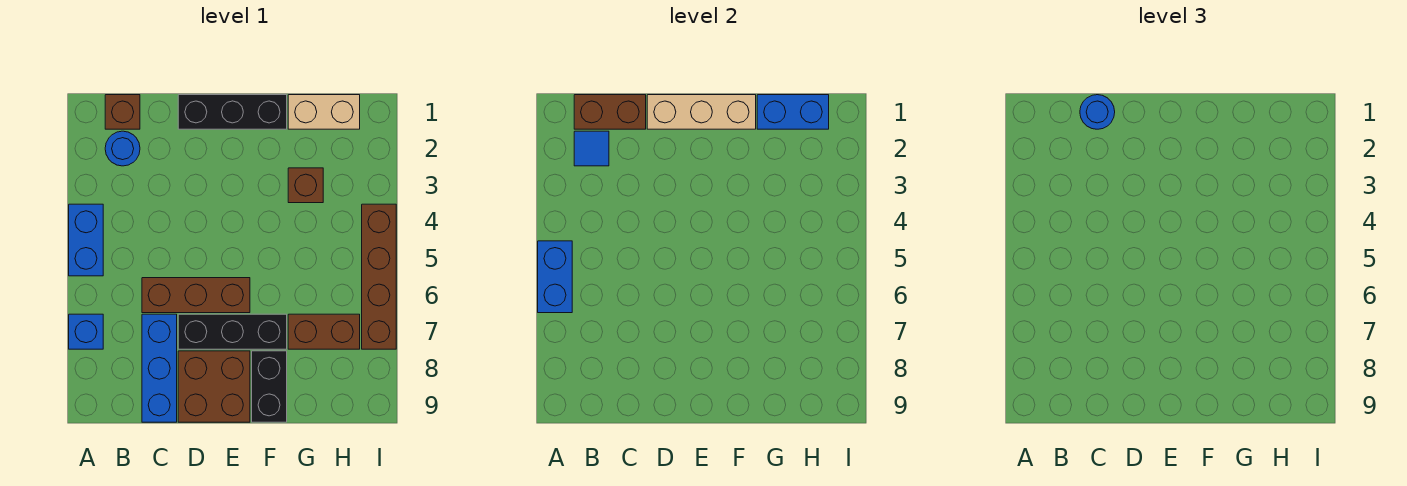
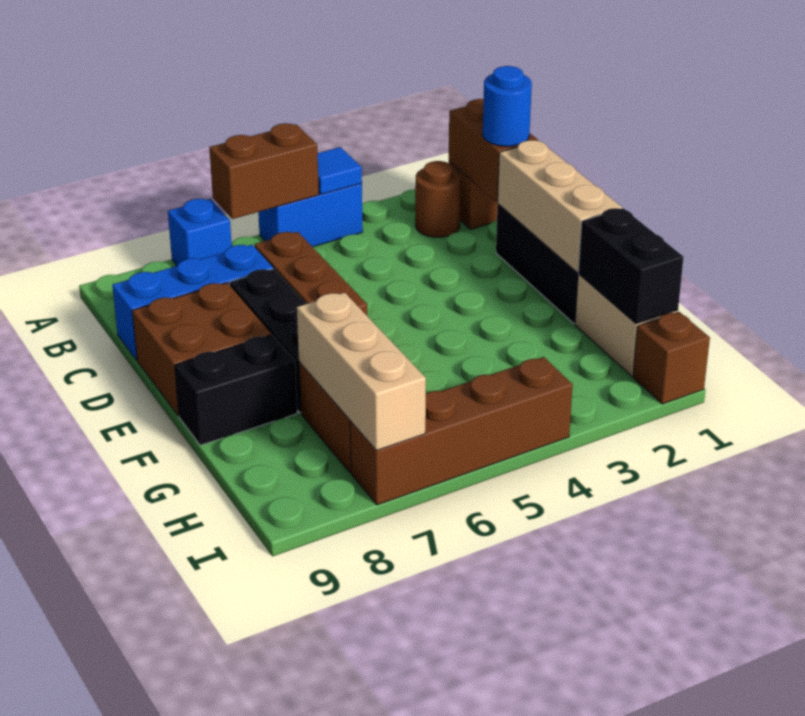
blue 1x2 brick [538,241,572,313] -> brown 1x2 brick [209,123,319,219]
blue 1x1 round brick [105,131,140,166] -> brown 1x1 round brick [415,161,461,237]
blue 1x1 tile [574,131,609,166] -> blue 1x1 tile moved to [318,147,362,194]
blue 1x2 brick [757,95,829,129] -> black 1x2 brick [578,208,684,324]
brown 1x1 brick [288,168,323,203] -> brown 1x1 brick moved to [633,312,710,404]
none -> tan 1x3 brick [297,293,426,450]

